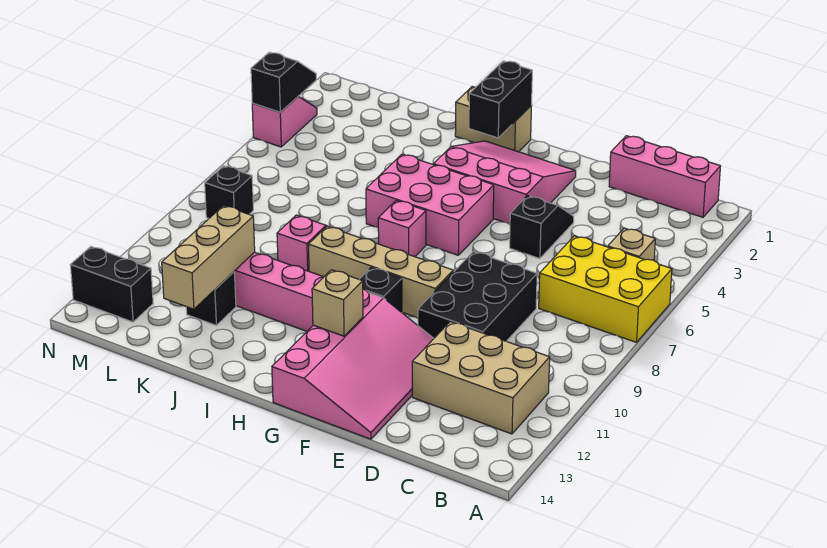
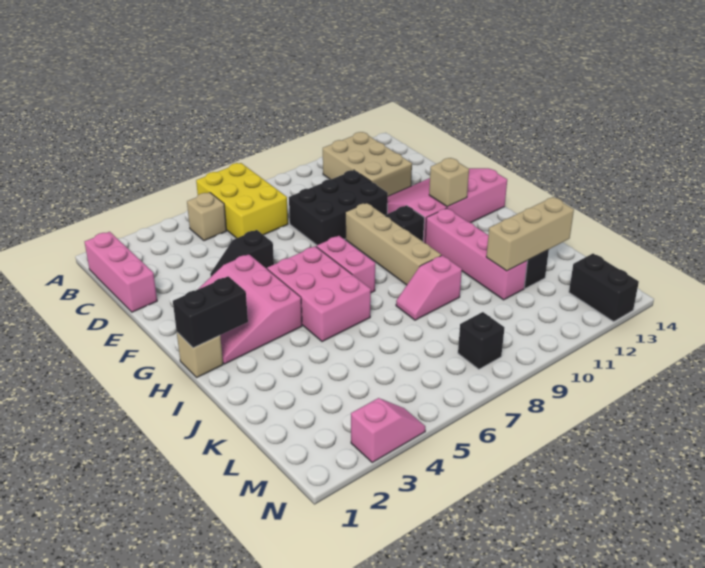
tan 1x2 brick [455,87,531,152] -> tan 1x1 brick [177,333,223,377]
pink 1x1 brick [378,200,426,257] -> pink 1x2 brick [316,236,375,293]
pink 1x2 slope [252,96,317,147] -> pink 1x2 slope turned to [351,398,425,462]
black 1x2 slope [251,52,316,112] -> none

